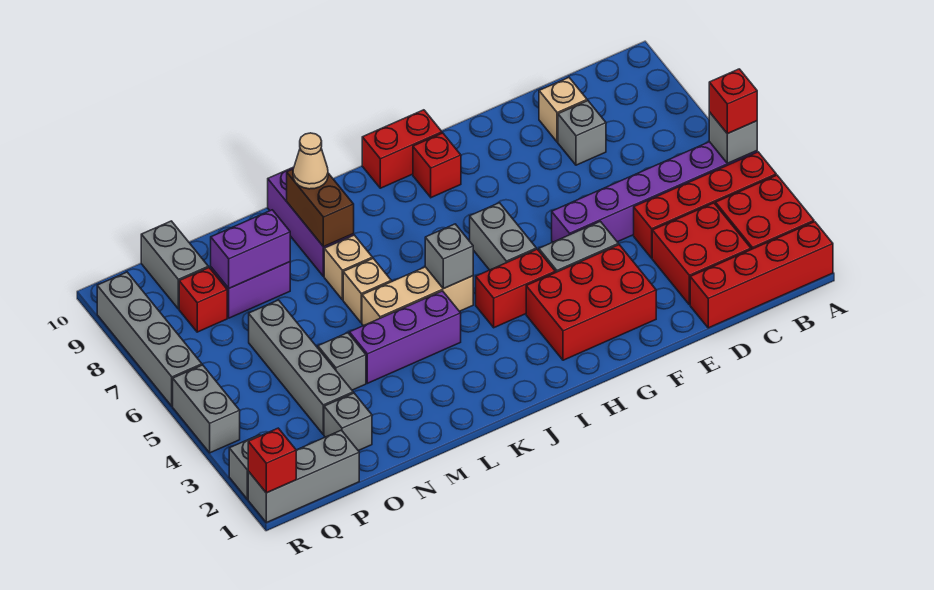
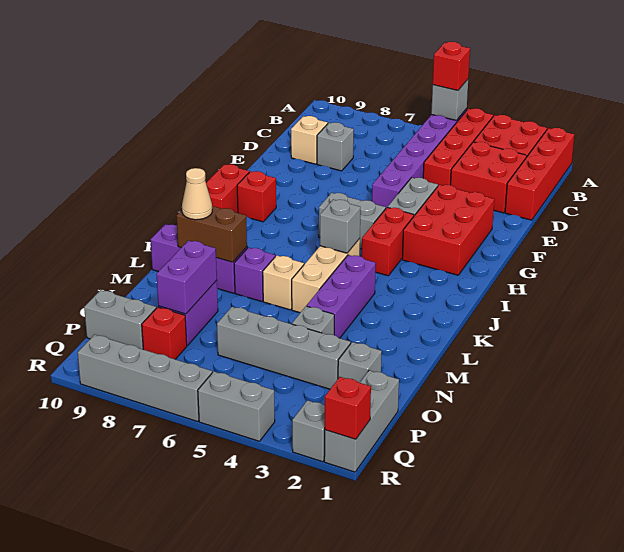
tan 1x1 brick [324,235,372,300] -> purple 1x1 brick [234,247,275,302]

